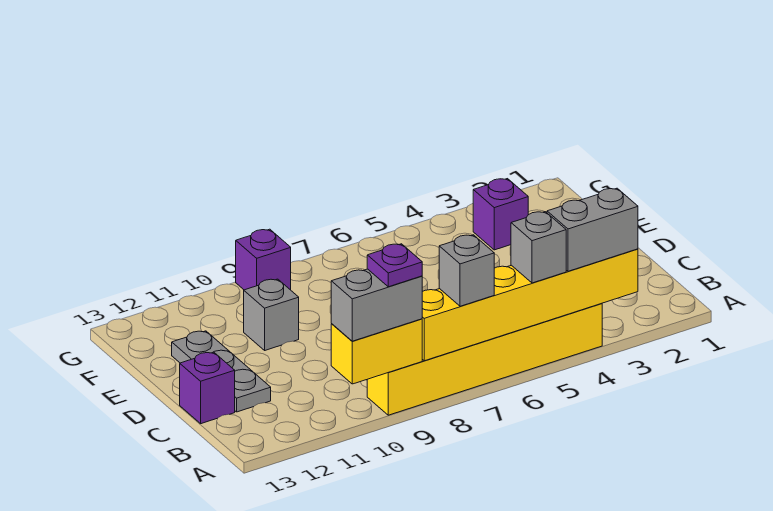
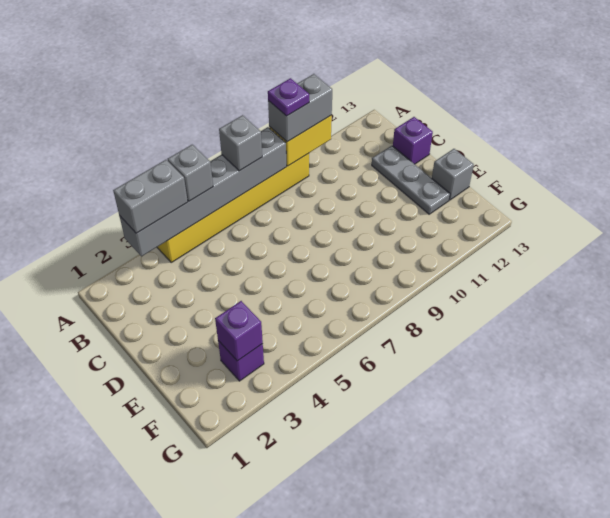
yellow 1x6 brick [422,249,638,361] -> grey 1x6 brick [119,127,287,256]
grey 1x1 brick [244,279,299,350] -> grey 1x1 brick moved to [432,149,474,200]
purple 1x1 brick [236,229,291,290] -> purple 1x1 brick moved to [215,301,263,361]

